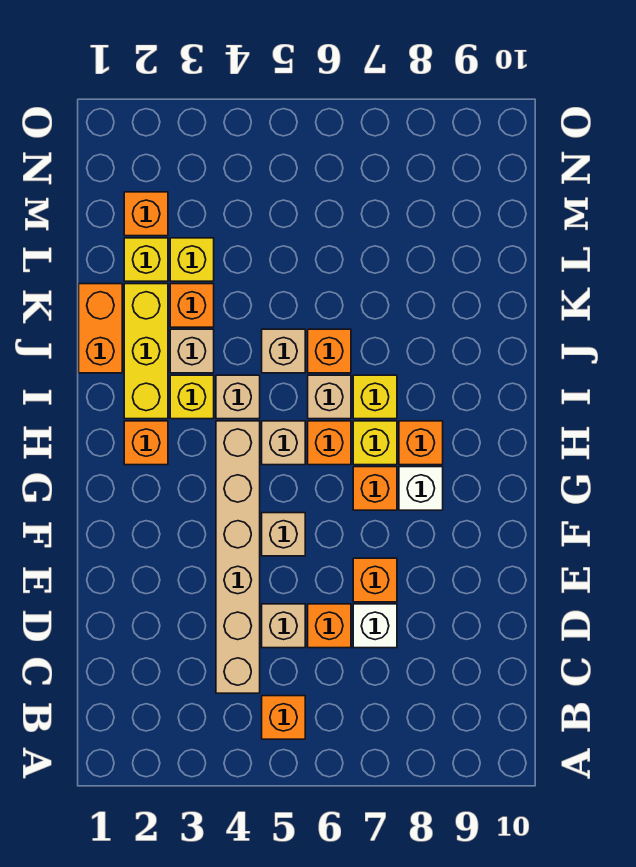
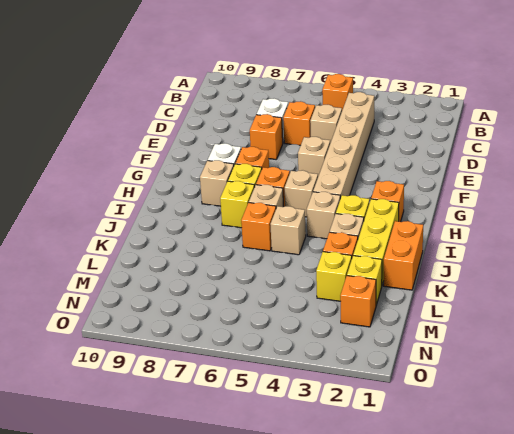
orange 1x1 brick [399,421,443,465] -> tan 1x1 brick [200,160,234,206]

